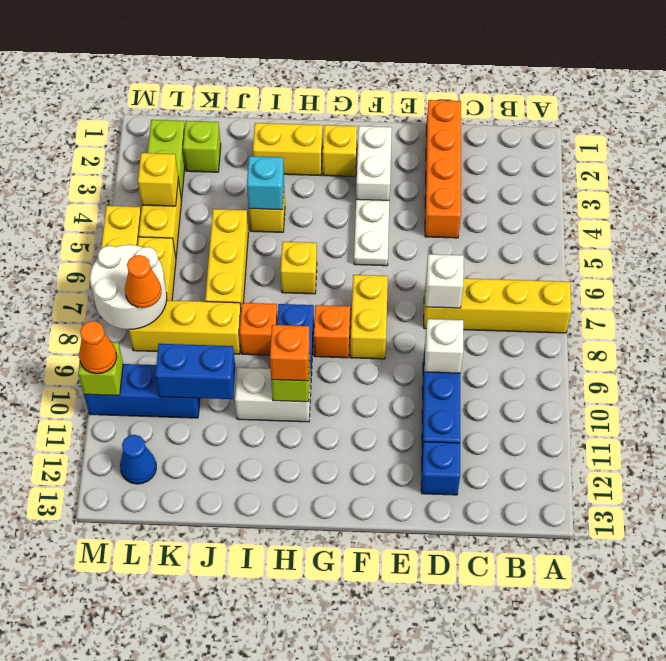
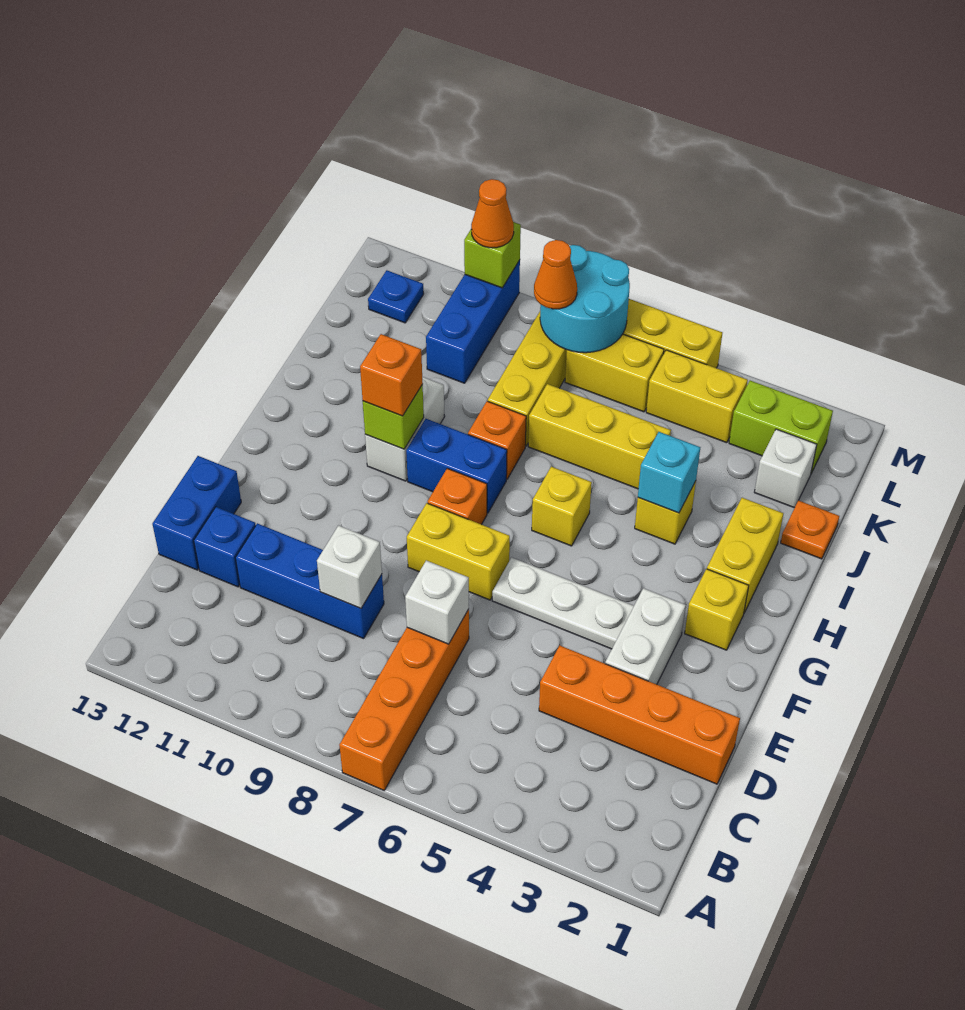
yellow 1x4 brick [424,278,571,333] -> orange 1x4 brick [339,610,469,790]
white 1x2 brick [356,126,392,200] -> white 1x2 brick turned to [605,588,686,684]
white 1x2 plate [354,199,389,266] -> white 1x3 plate [492,557,634,649]
none -> orange 1x1 plate [781,500,839,559]
blue 1x2 brick [155,344,235,399] -> blue 1x2 brick moved to [152,456,241,570]
lime 1x1 brick [183,121,221,172] -> white 1x1 brick [754,429,817,508]
yellow 1x1 brick [138,153,178,206] -> none
white 2x2 round brick [90,245,167,329] -> cyan 2x2 round brick [540,245,630,353]
blue 1x1 cone [120,435,156,484] -> blue 1x1 plate [368,270,424,323]

